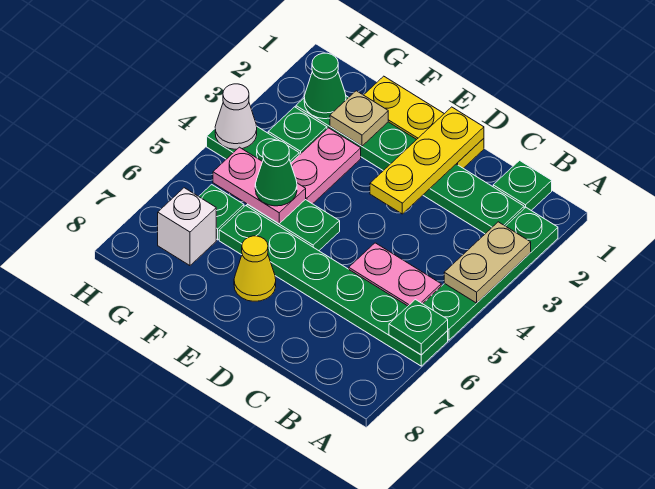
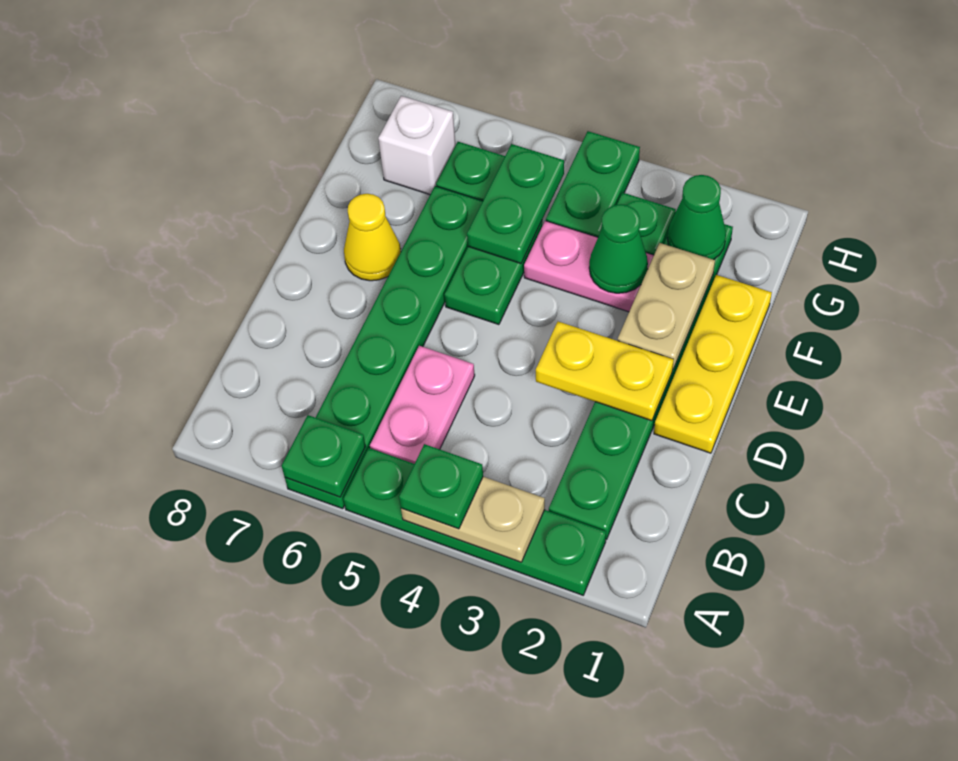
green 1x1 plate [493,160,552,210] -> green 1x1 plate moved to [399,444,483,529]
yellow 1x3 plate [370,107,484,214] -> yellow 1x2 plate [536,322,674,421]
tan 1x1 plate [330,91,388,146] -> tan 1x2 plate [618,243,715,369]
pink 1x2 plate [213,147,306,224] -> green 1x2 plate [467,144,564,264]
green 1x1 cone [255,141,297,206] -> green 1x1 cone moved to [589,204,648,293]
white 1x1 cone [215,84,257,149] -> none

